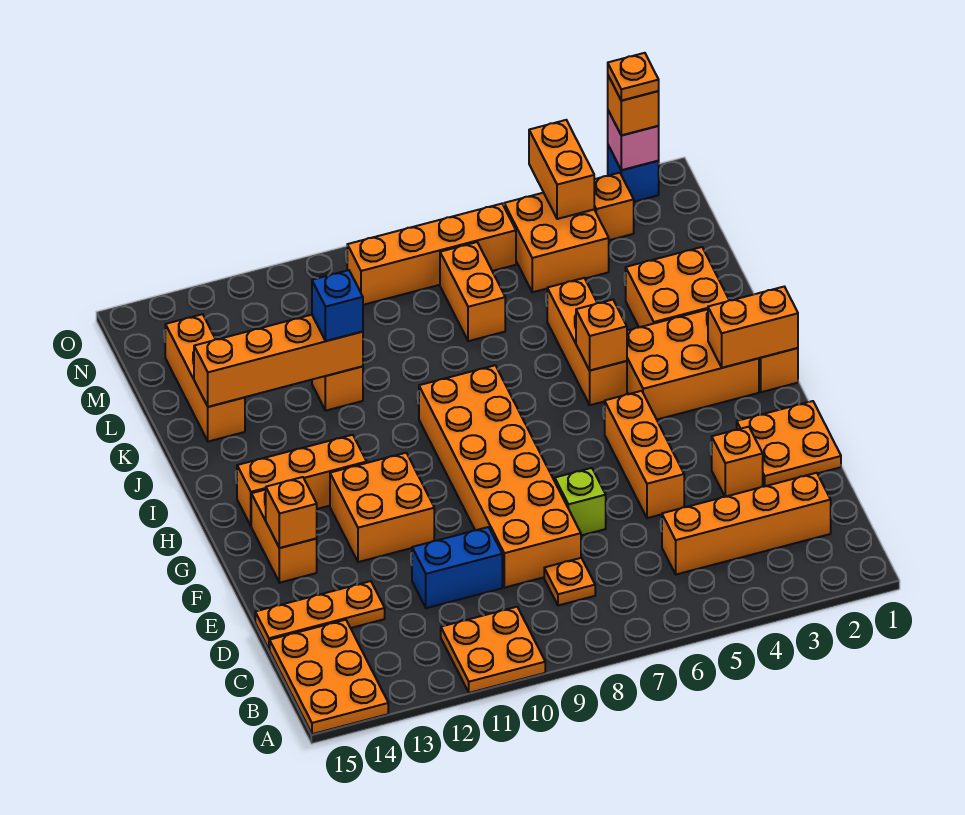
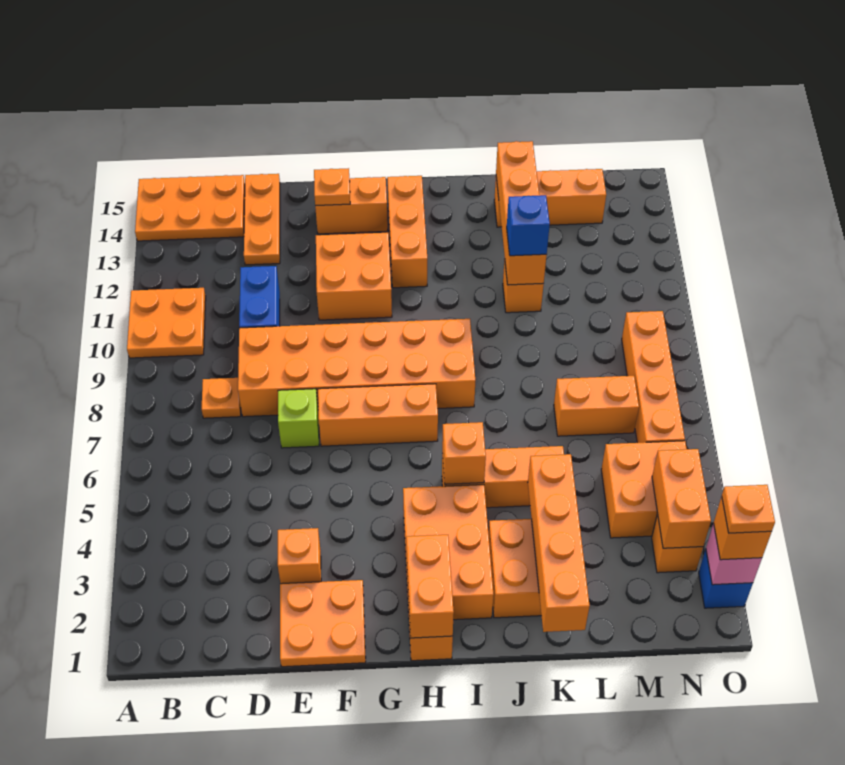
orange 1x4 brick [662,473,831,574] -> orange 1x4 brick moved to [528,454,590,632]
orange 1x3 brick [605,391,684,518] -> orange 1x3 brick moved to [318,384,438,446]
orange 1x1 brick [266,477,317,548] -> orange 1x1 plate [314,168,350,206]
orange 1x2 brick [529,120,594,219] -> orange 1x2 brick turned to [652,449,711,548]

